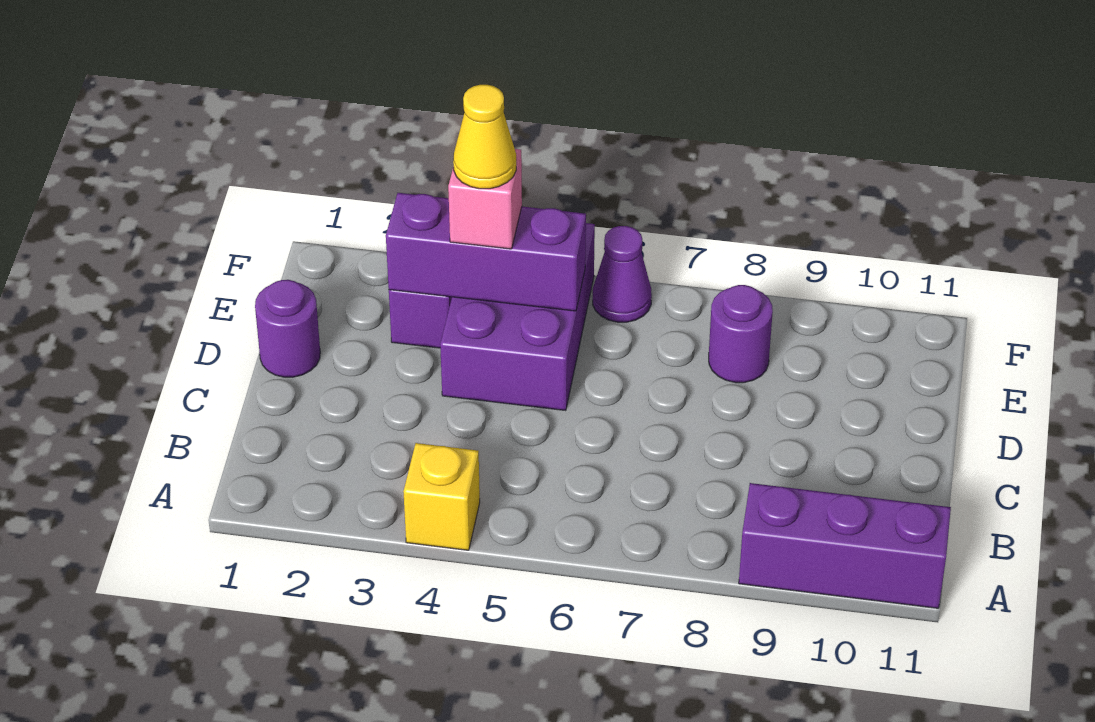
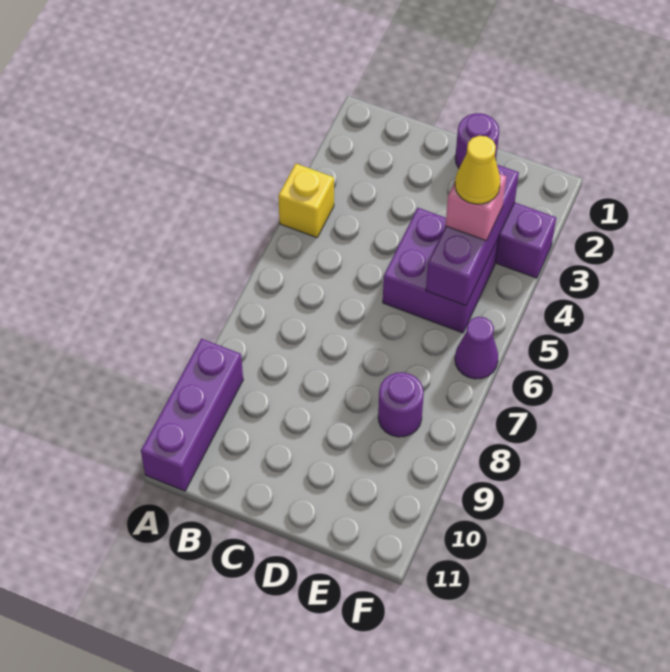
purple 2x3 brick [440,223,595,411] -> purple 2x2 brick [383,208,498,333]

